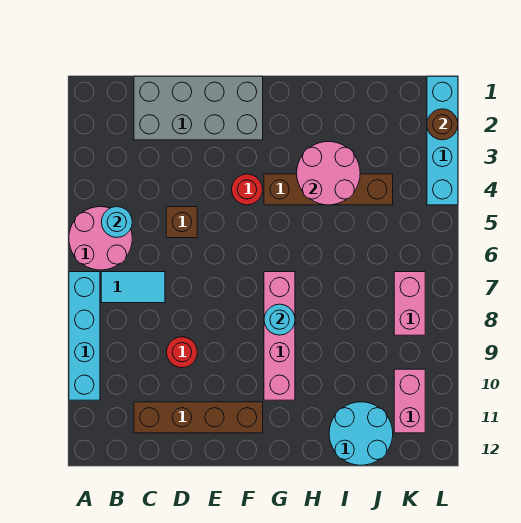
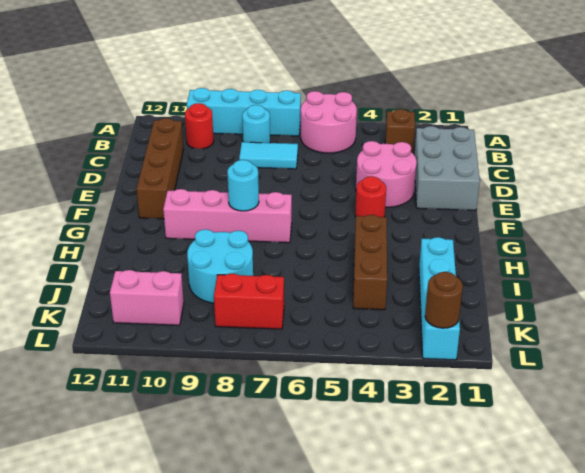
cyan 1x1 round brick [101,207,132,238] -> cyan 1x1 round brick moved to [242,105,270,143]
cyan 1x2 tile [101,272,165,303] -> cyan 1x2 tile turned to [239,142,298,169]
grey 2x4 brick [134,76,263,140] -> grey 2x3 brick [415,126,480,210]
brown 1x1 brick [166,207,197,238] -> brown 1x1 brick moved to [385,109,415,153]
red 1x1 round brick [167,337,197,368] -> red 1x1 round brick moved to [185,103,214,149]
brown 1x4 brick [264,174,393,205] -> brown 1x3 brick [353,215,387,310]
pink 2x2 round brick [297,142,360,205] -> pink 2x2 round brick moved to [356,141,417,207]
cyan 2x2 round brick [329,402,393,465] -> cyan 2x2 round brick moved to [187,229,253,303]
pink 1x2 brick [394,272,425,335] -> red 1x2 brick [214,274,284,329]
cyan 1x4 brick [427,76,458,205] -> cyan 1x4 brick turned to [419,237,460,360]

